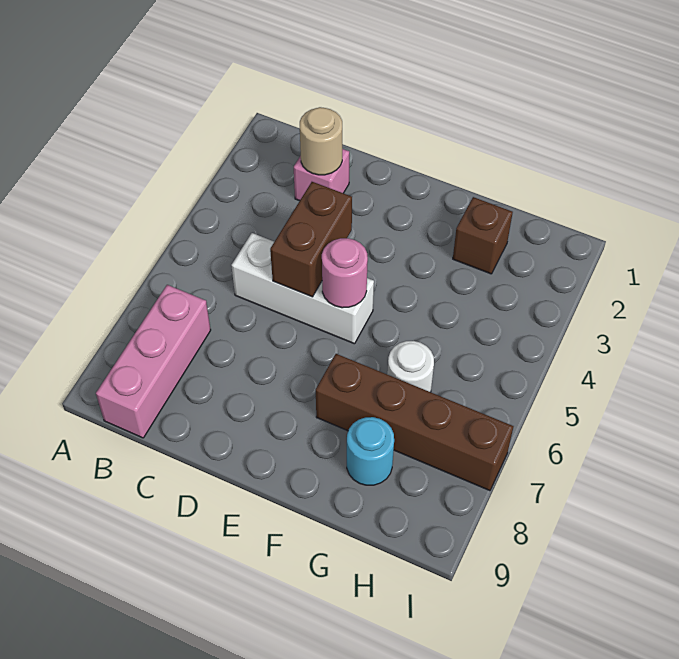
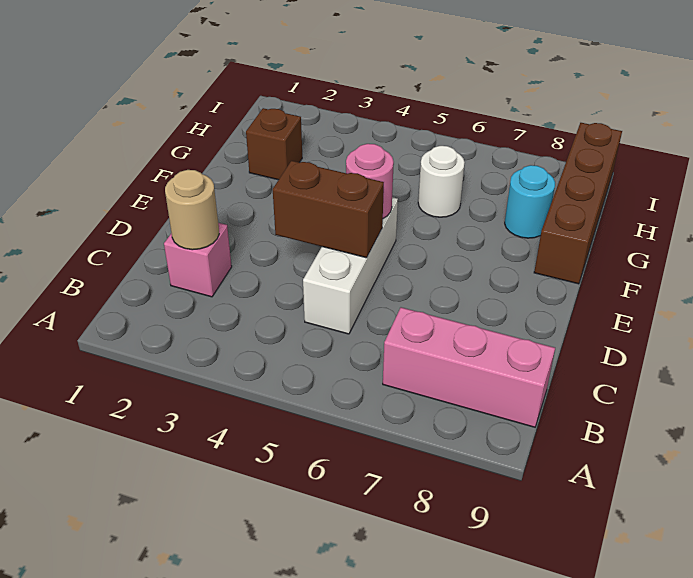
brown 1x4 brick [316,354,513,491] -> brown 1x4 brick moved to [534,123,622,284]

